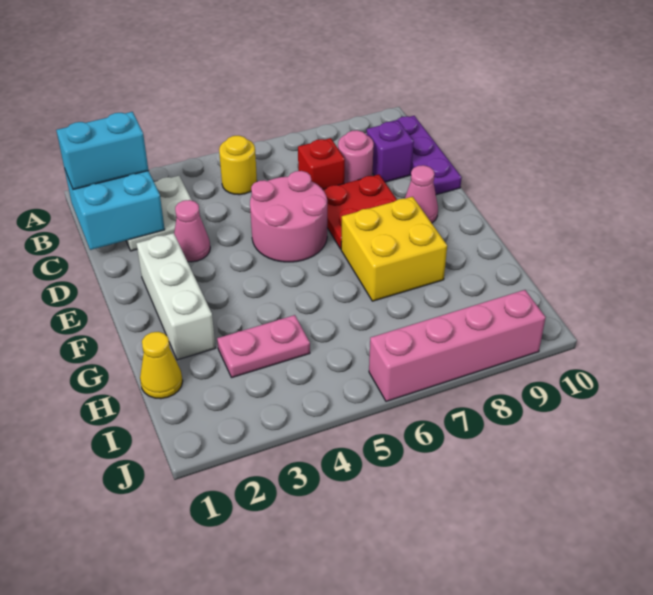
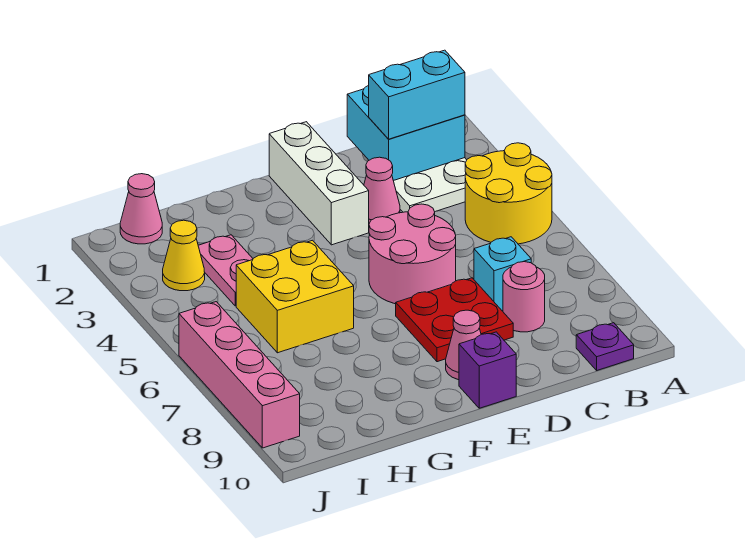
cyan 1x2 brick [56,112,149,189] -> cyan 1x2 brick turned to [369,50,465,139]
yellow 1x1 round brick [219,135,257,195] -> yellow 2x2 round brick [465,143,552,244]
purple 1x3 plate [391,116,462,195] -> purple 1x1 plate [576,323,634,370]
red 1x1 brick [298,138,345,189] -> cyan 1x1 brick [474,237,531,311]
purple 1x1 brick [366,121,414,182] -> purple 1x1 brick moved to [459,332,516,408]
white 1x3 brick [136,233,216,360] -> white 1x3 brick turned to [269,122,369,245]
yellow 2x2 brick [341,197,447,301] -> yellow 2x2 brick moved to [236,240,354,353]
yellow 1x1 cone [140,332,183,399] -> yellow 1x1 cone moved to [163,220,205,291]
none -> pink 1x1 cone [120,174,162,244]

